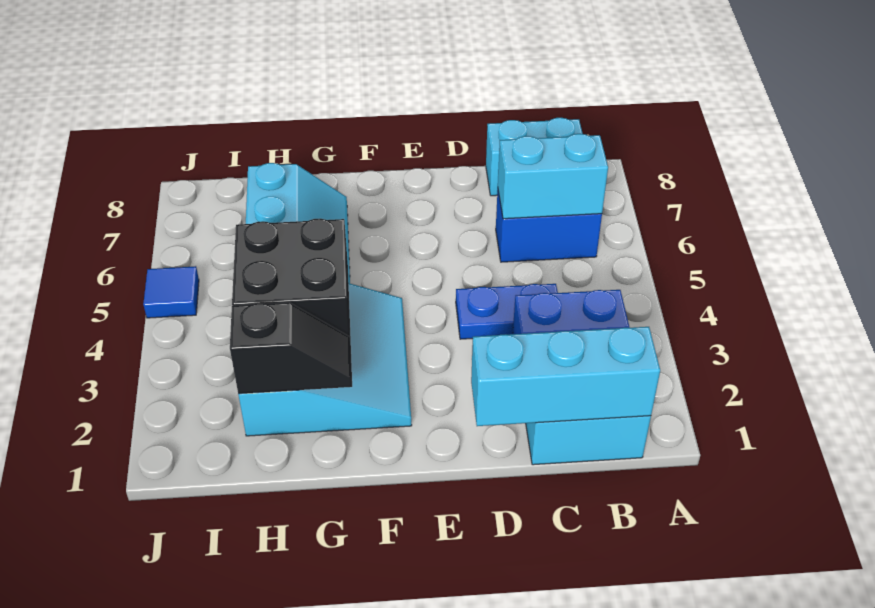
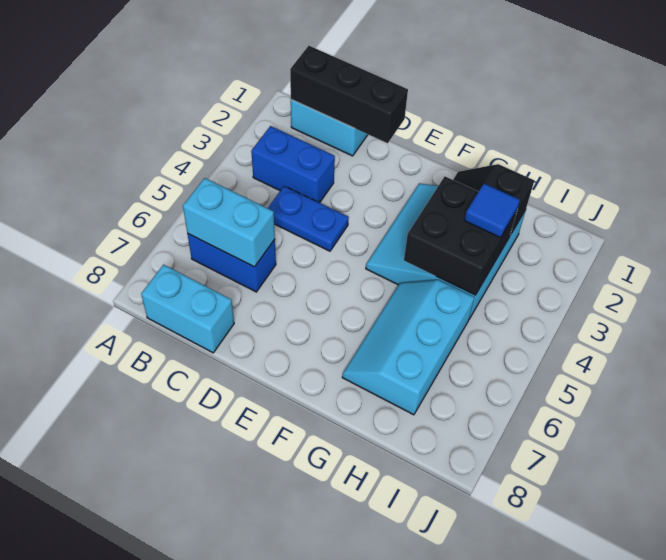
cyan 1x3 brick [471,327,660,426] -> black 1x3 brick [290,46,408,143]
blue 1x1 tile [143,266,199,318] -> blue 1x1 tile moved to [464,183,520,238]

